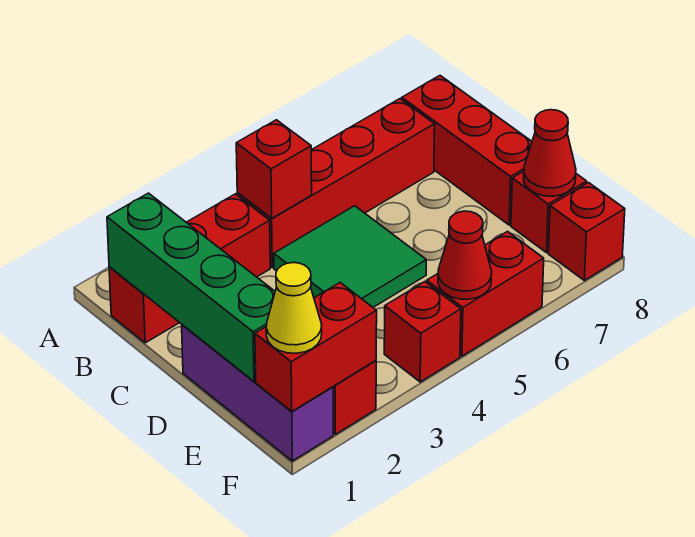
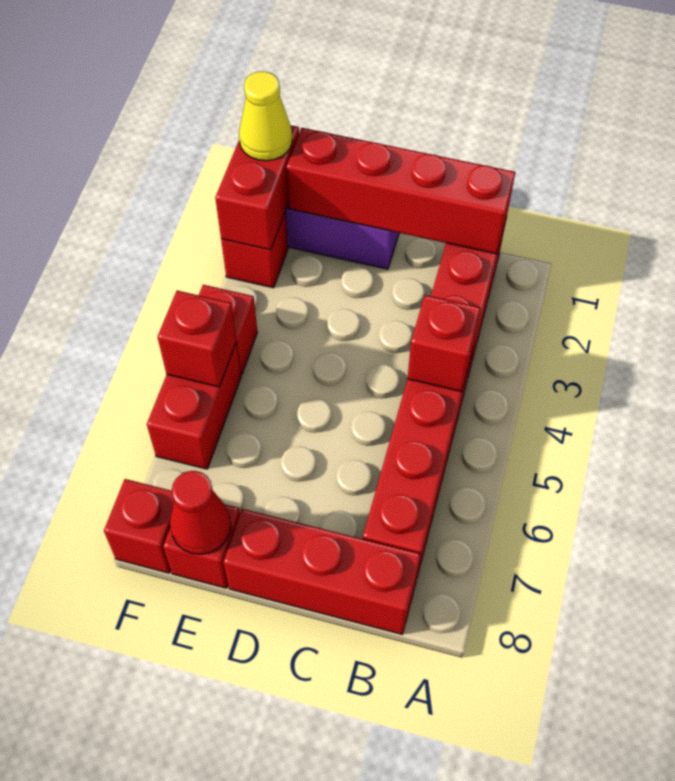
green 1x4 brick [107,193,275,381] -> red 1x4 brick [286,128,515,254]
green 2x2 tile [274,206,426,307] -> none
red 1x1 cone [438,211,492,299] -> red 1x1 brick [158,291,236,387]

